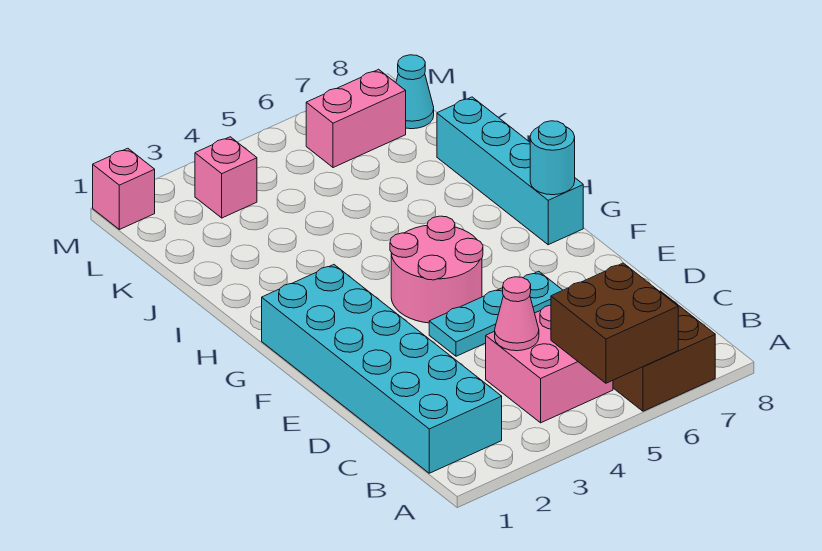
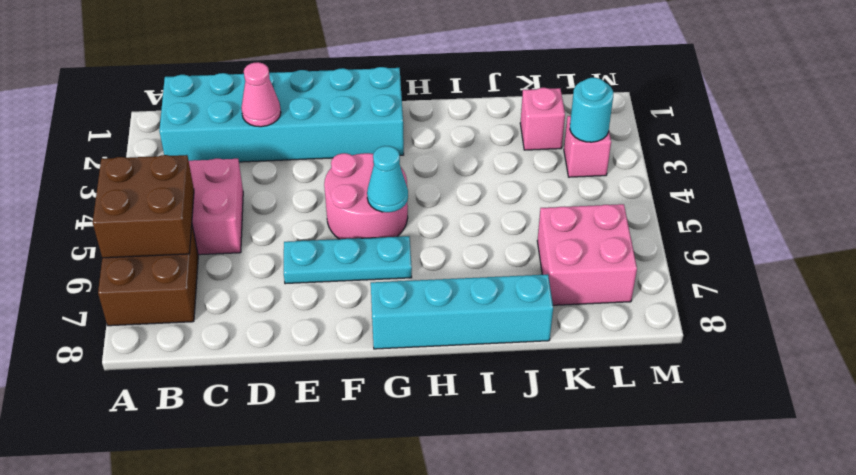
pink 1x1 cone [495,277,539,351] -> pink 1x1 cone moved to [241,62,281,127]
cyan 1x3 plate [429,271,563,356] -> cyan 1x3 plate turned to [284,236,412,284]
cyan 1x1 round brick [530,121,575,195] -> cyan 1x1 round brick moved to [570,78,613,142]
pink 1x2 brick [306,69,406,168] -> pink 2x2 brick [537,204,637,305]
cyan 1x1 cone [396,55,434,129] -> cyan 1x1 cone moved to [367,146,408,212]
pink 1x1 brick [93,148,155,229] -> pink 1x1 brick moved to [520,88,565,150]

